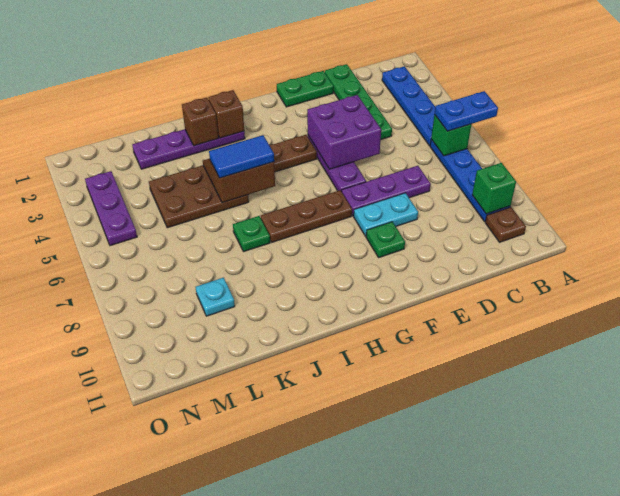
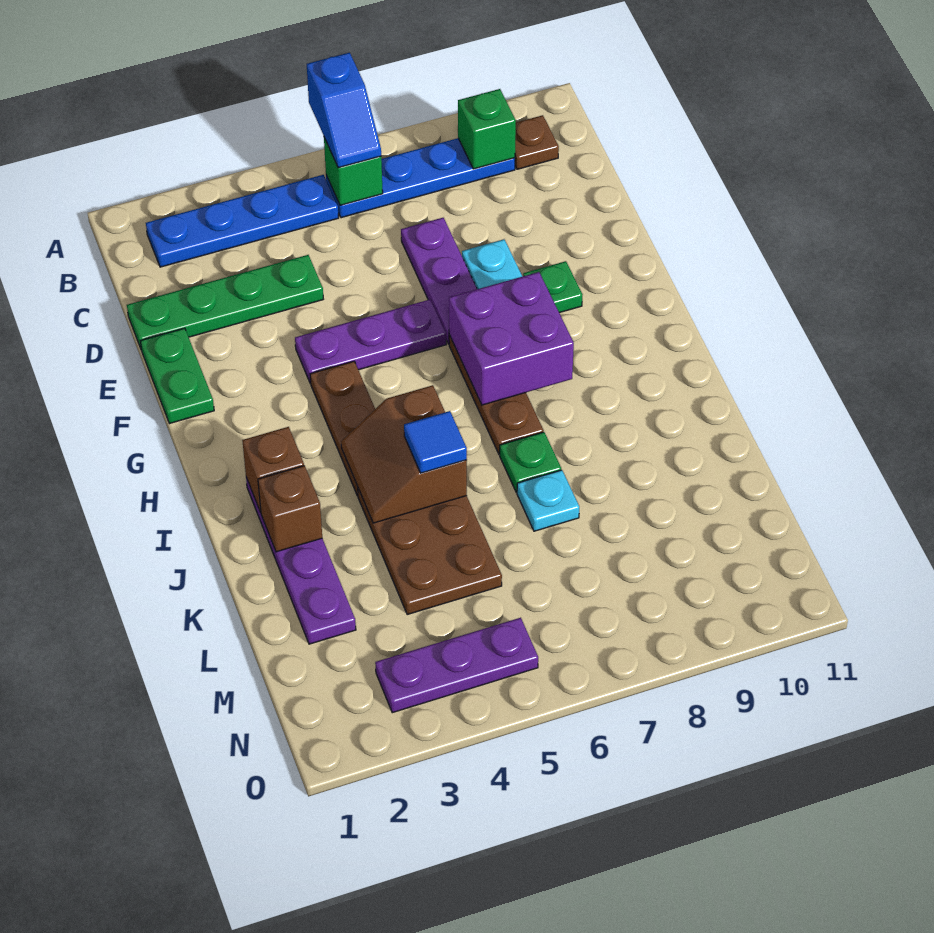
blue 1x2 plate [435,91,498,131] -> blue 1x2 slope [307,53,381,168]
purple 2x2 brick [307,95,381,169] -> purple 2x2 brick moved to [449,272,574,405]
blue 1x2 tile [209,135,274,178] -> blue 1x1 tile [404,411,467,473]
cyan 1x1 plate [196,278,235,316] -> cyan 1x1 plate moved to [517,470,579,531]

